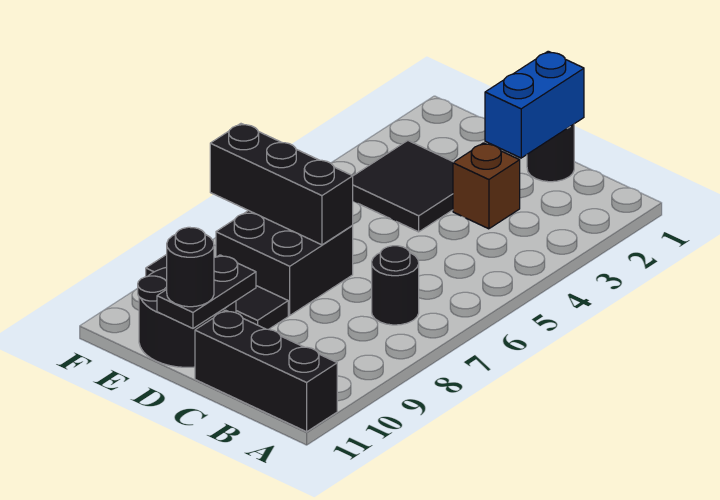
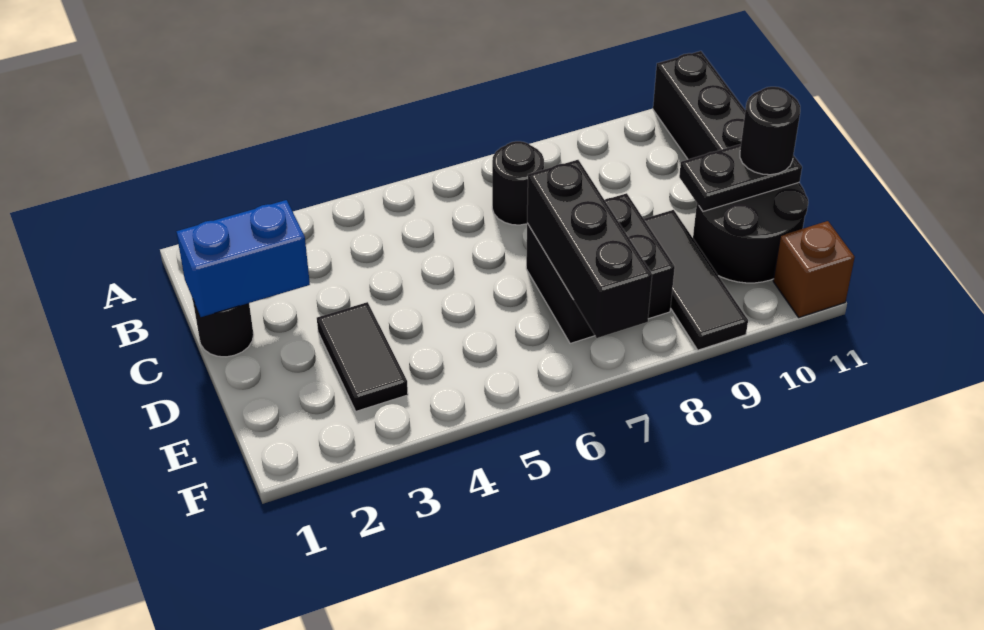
brown 1x1 brick [453,143,520,229] -> brown 1x1 brick moved to [773,221,855,317]
black 2x2 tile [353,141,453,232] -> black 1x2 tile [317,302,408,411]

